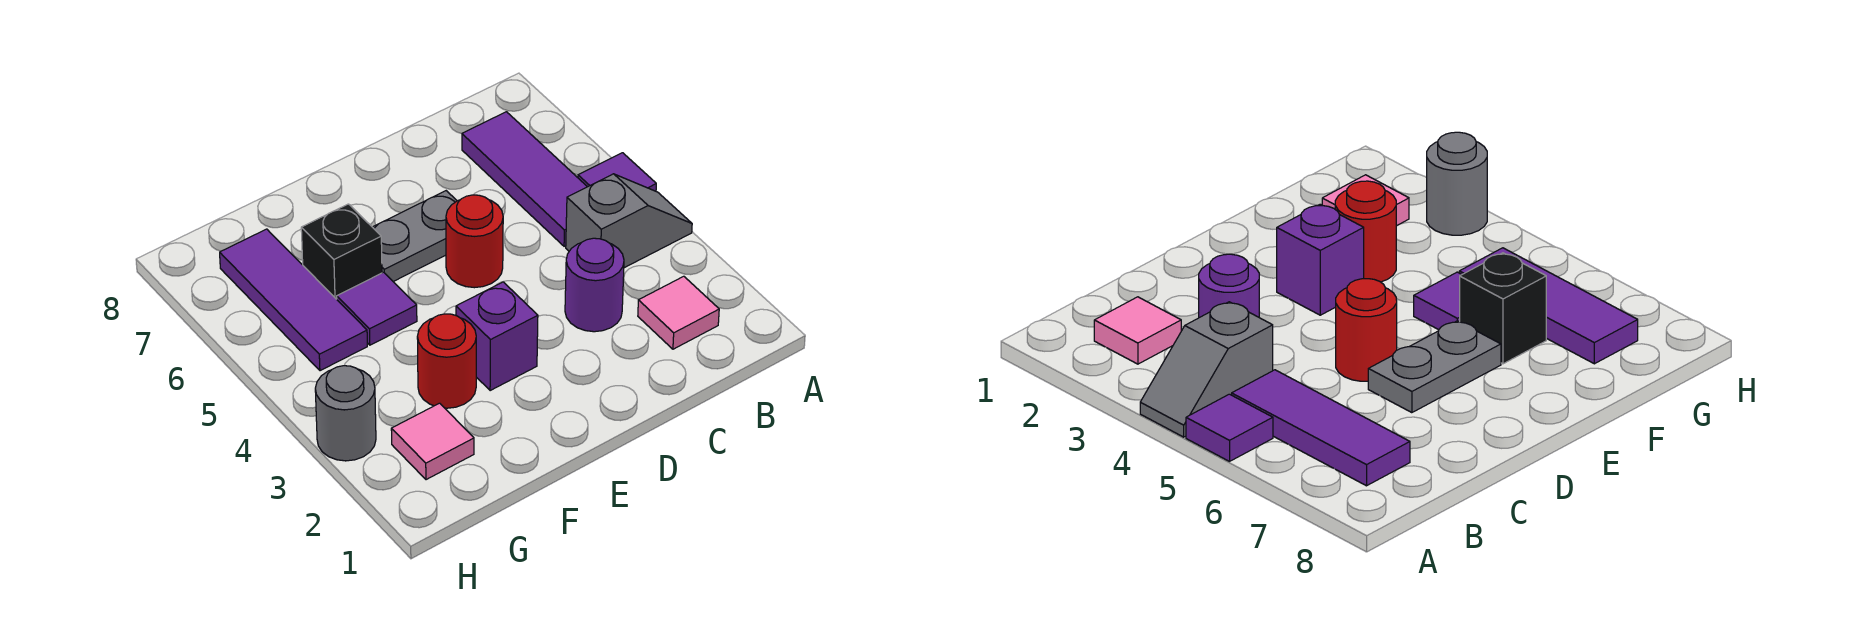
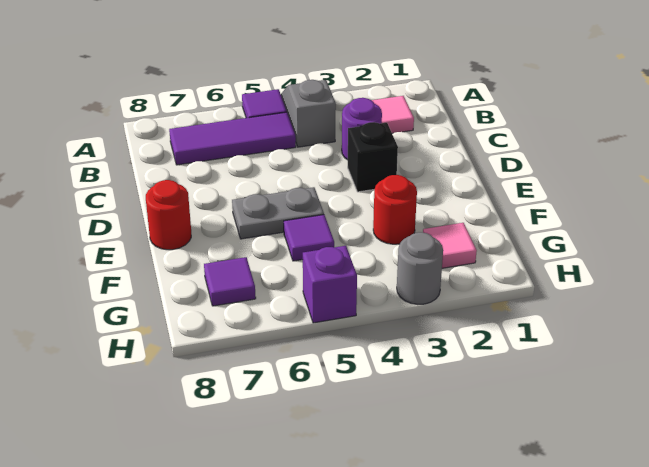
red 1x1 round brick [446,195,503,288] -> red 1x1 round brick moved to [146,180,191,250]
grey 1x2 plate [373,191,457,282] -> grey 1x2 plate turned to [232,187,324,239]
purple 1x1 brick [456,282,538,391] -> purple 1x1 brick moved to [303,246,357,323]
black 1x1 brick [301,204,382,299] -> black 1x1 brick moved to [348,122,398,192]
purple 1x3 tile [220,229,367,371] -> purple 1x1 tile [204,257,256,306]

